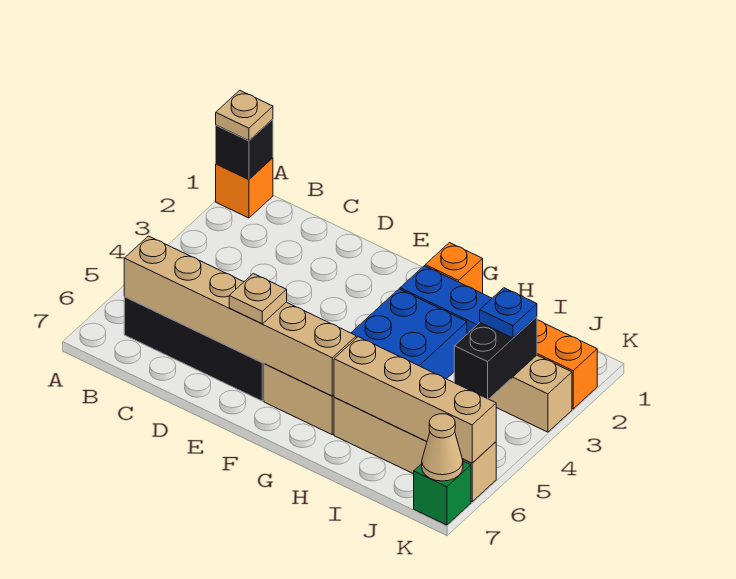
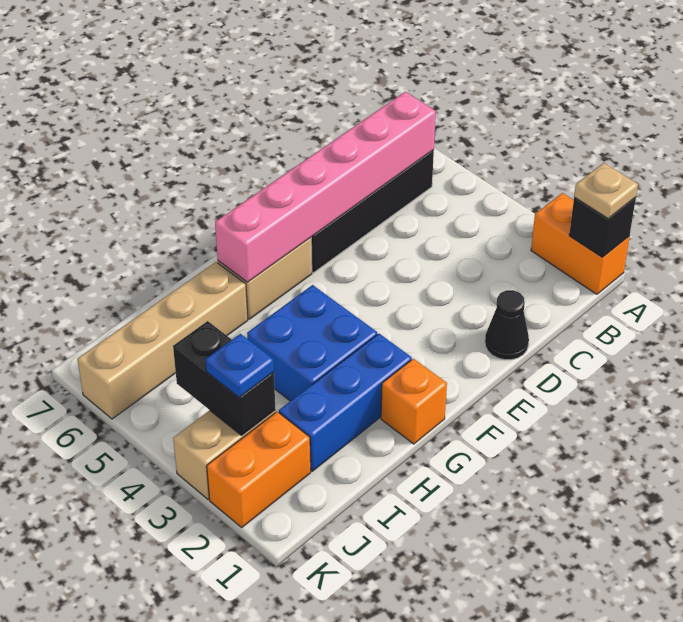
orange 1x1 brick [216,158,273,218] -> orange 1x2 brick [531,193,630,294]
tan 1x6 brick [124,236,356,396] -> pink 1x6 brick [215,92,436,282]
none -> black 1x1 cone [485,290,529,360]
tan 1x1 plate [229,274,287,324] -> none
tan 1x4 brick [334,337,496,463] -> none
green 1x1 brick [414,461,471,525] -> none
tan 1x1 cone [422,414,463,481] -> none

